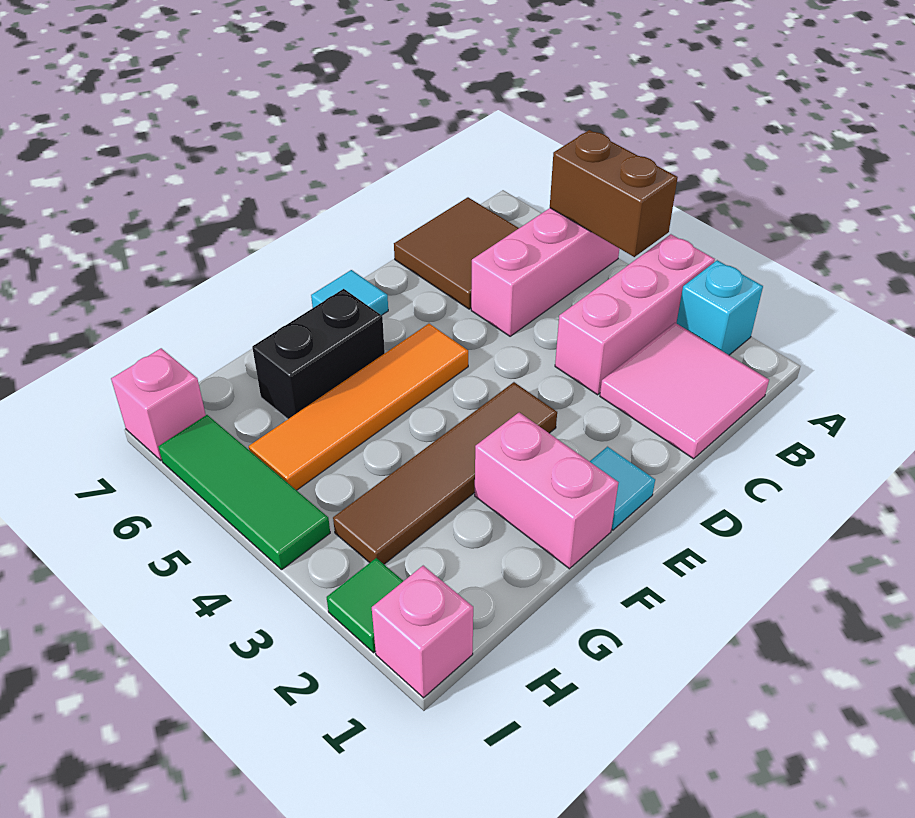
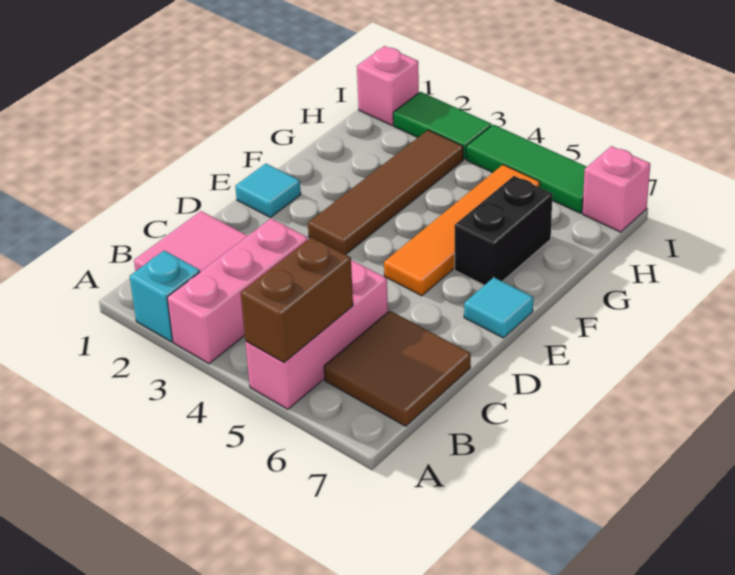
brown 1x2 brick [550,130,678,257] -> brown 1x2 brick turned to [241,237,353,362]
pink 1x2 brick [475,412,618,569] -> none
green 1x1 tile [327,558,403,653] -> green 1x2 tile [393,92,492,159]

